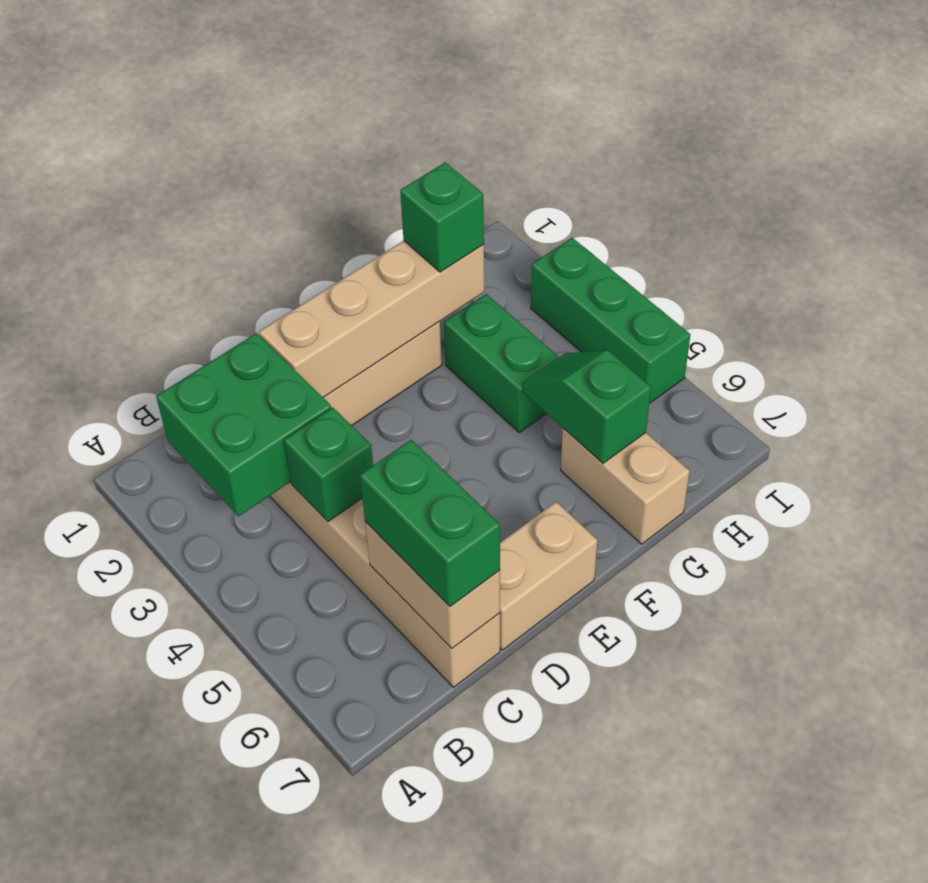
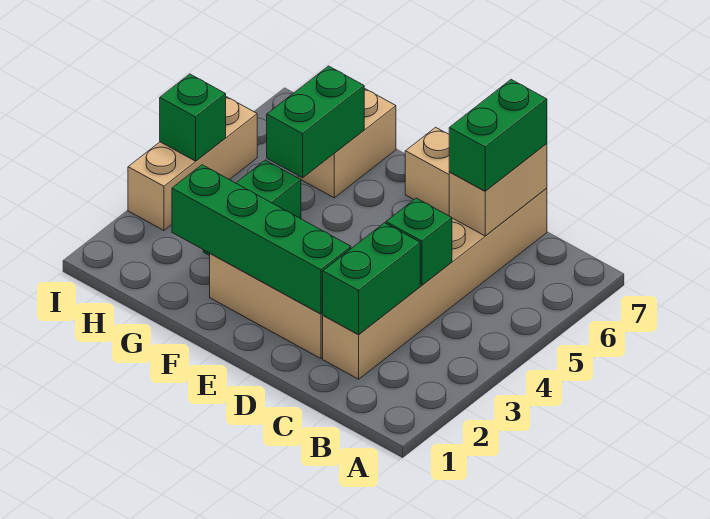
green 2x2 brick [156,333,331,516] -> green 1x2 brick [323,223,420,335]
tan 1x4 brick [259,241,484,397] -> green 1x4 brick [172,165,351,314]
green 1x1 brick [400,162,484,272] -> green 1x1 brick moved to [160,74,226,161]
green 1x2 slope [522,350,651,463] -> green 1x2 brick [267,66,364,178]
green 1x3 brick [531,238,690,403] -> tan 1x3 brick [128,97,257,230]

